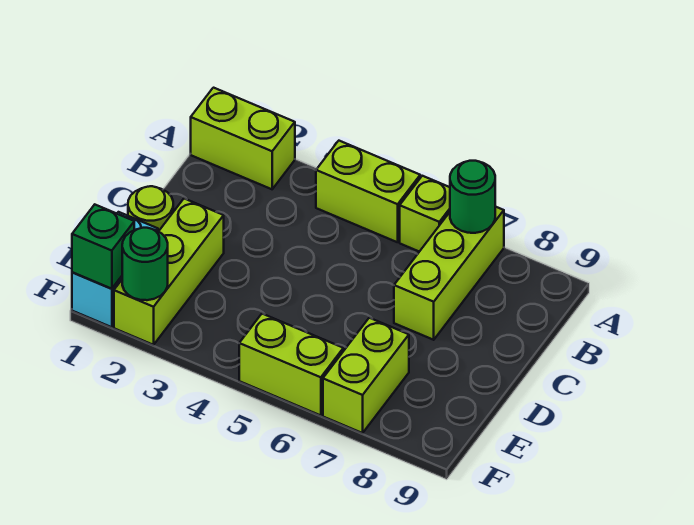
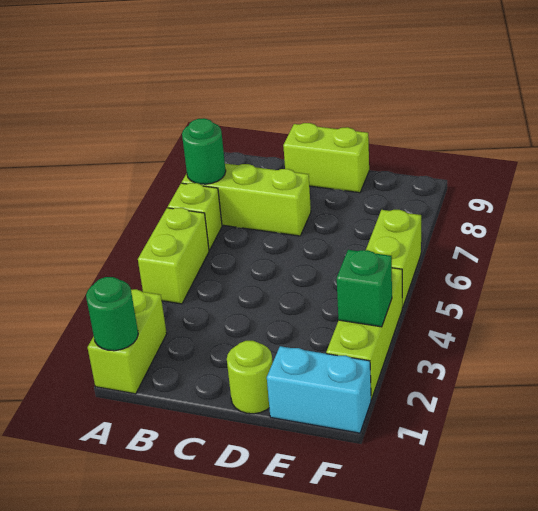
lime 1x3 brick [114,199,224,345] -> lime 1x3 brick turned to [326,268,402,400]
lime 1x2 brick [323,318,409,433] -> lime 1x2 brick moved to [283,123,369,193]
green 1x1 brick [72,205,134,289] -> green 1x1 brick moved to [337,250,392,327]
green 1x1 round brick [122,228,168,300] -> green 1x1 round brick moved to [86,277,138,351]

